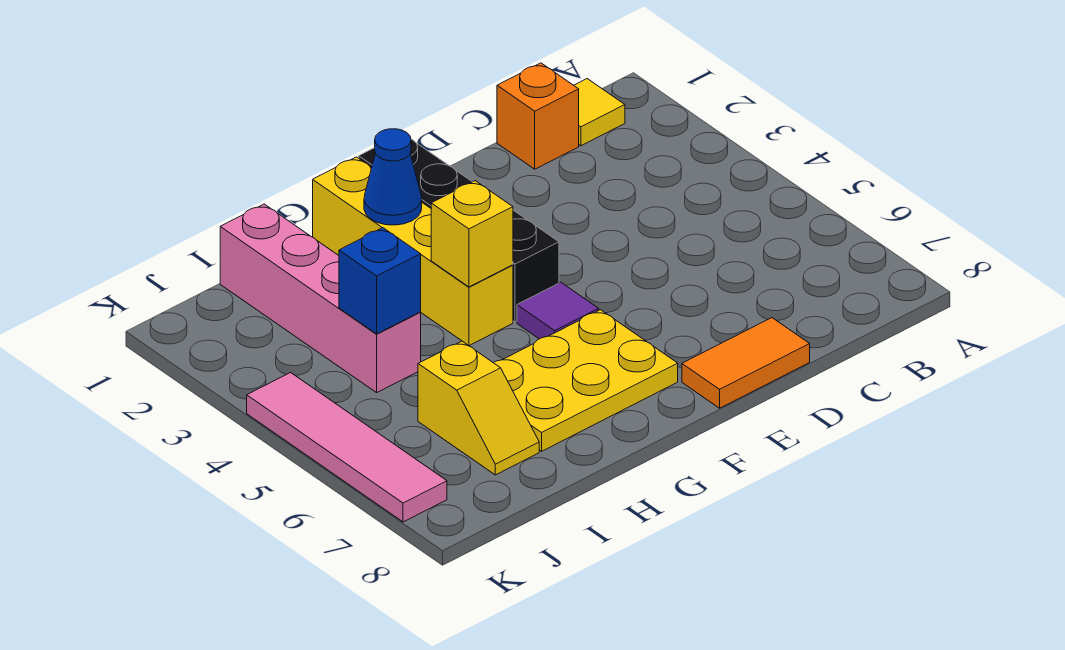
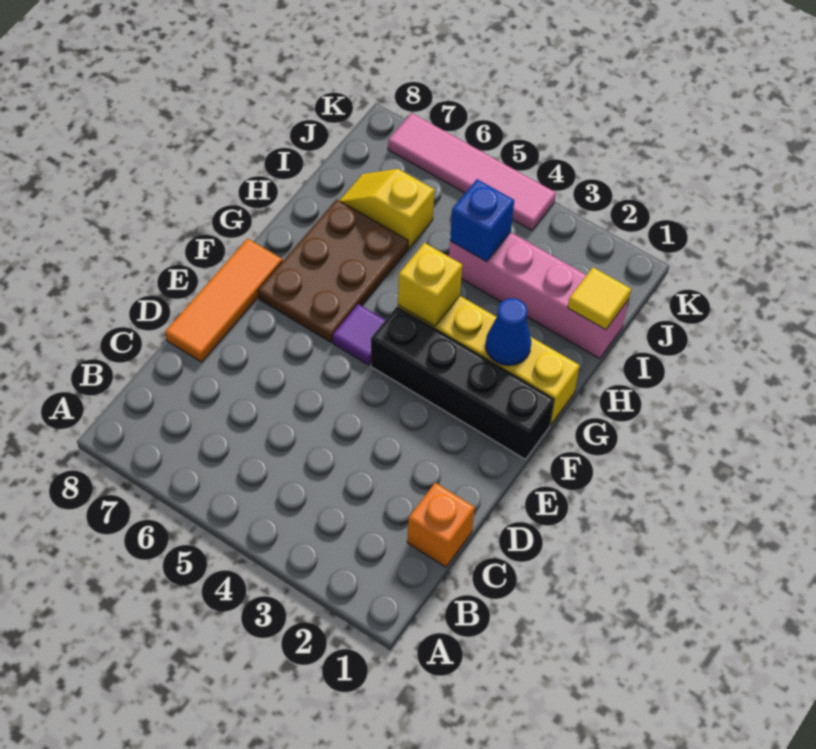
yellow 1x1 tile [574,79,625,146] -> yellow 1x1 tile moved to [568,267,631,330]
orange 1x2 tile [682,318,810,408] -> orange 1x3 tile [165,239,282,362]
yellow 2x3 plate [493,310,678,451] -> brown 2x3 plate [258,199,408,342]

